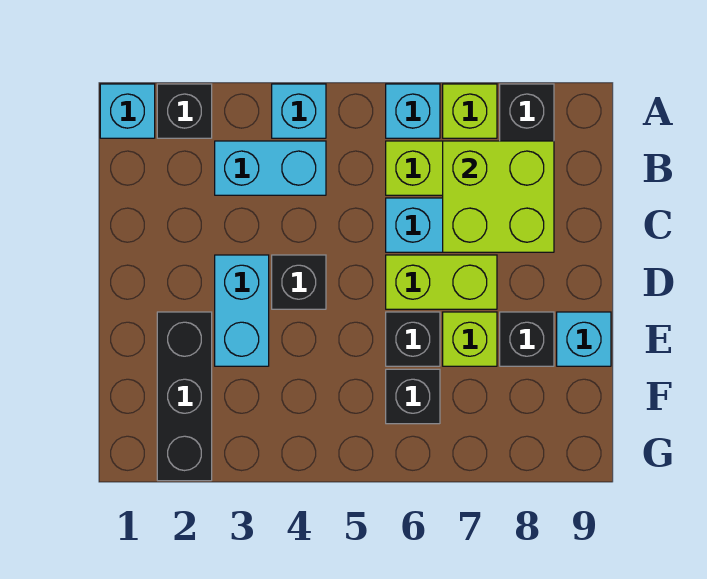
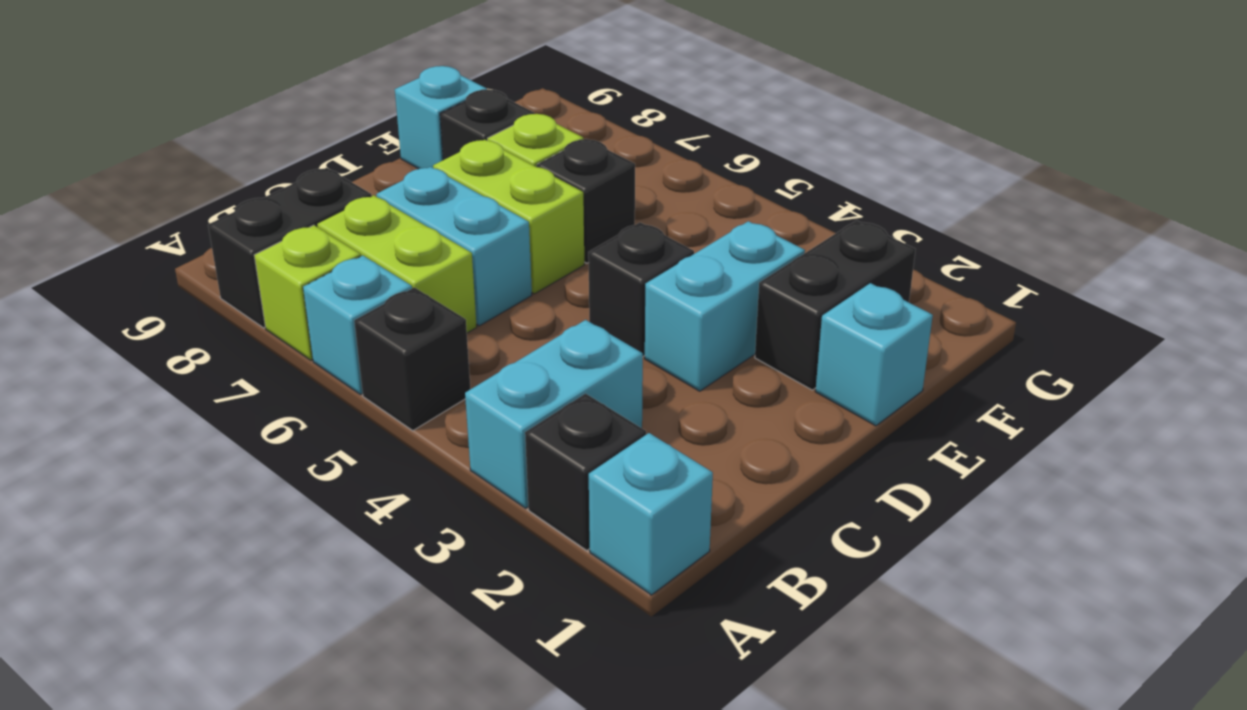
cyan 1x1 brick [272,84,326,138] -> cyan 1x1 brick moved to [815,283,933,426]
cyan 1x2 brick [215,141,326,195] -> cyan 1x2 brick turned to [465,320,643,508]
lime 2x2 brick [443,141,554,252] -> none
black 1x3 brick [157,312,212,481] -> black 1x2 brick [755,220,916,390]
black 1x1 brick [386,369,440,424] -> black 1x1 brick moved to [354,287,471,431]

